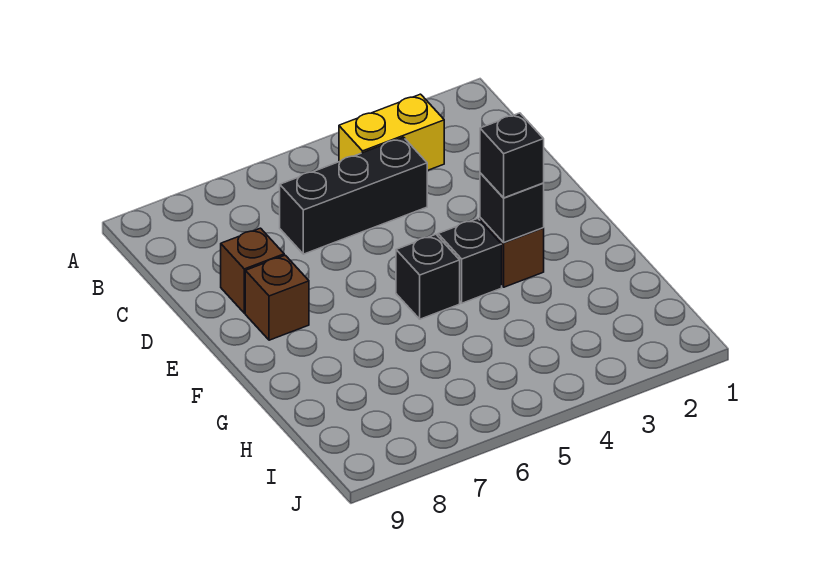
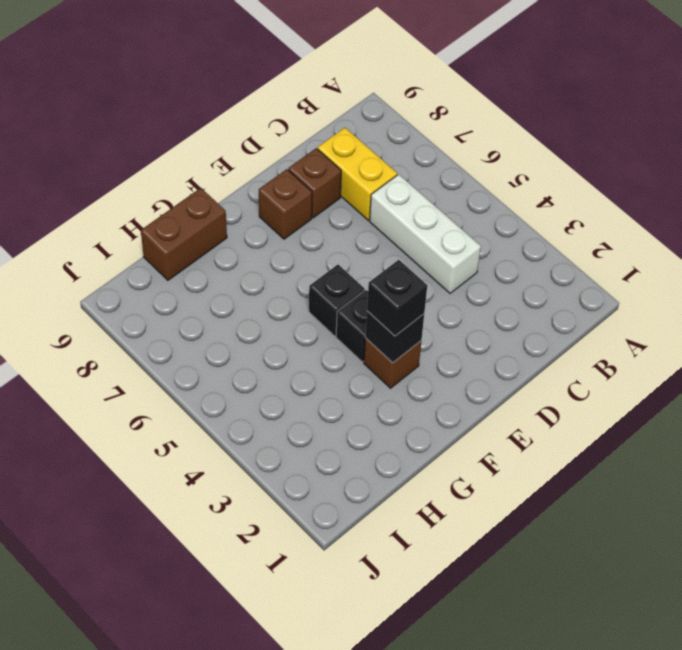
yellow 1x2 brick [339,94,444,171] -> yellow 1x2 brick moved to [318,128,397,220]
black 1x3 brick [280,137,427,254] -> white 1x3 brick [370,174,481,293]
none -> brown 1x2 brick [141,188,227,280]

